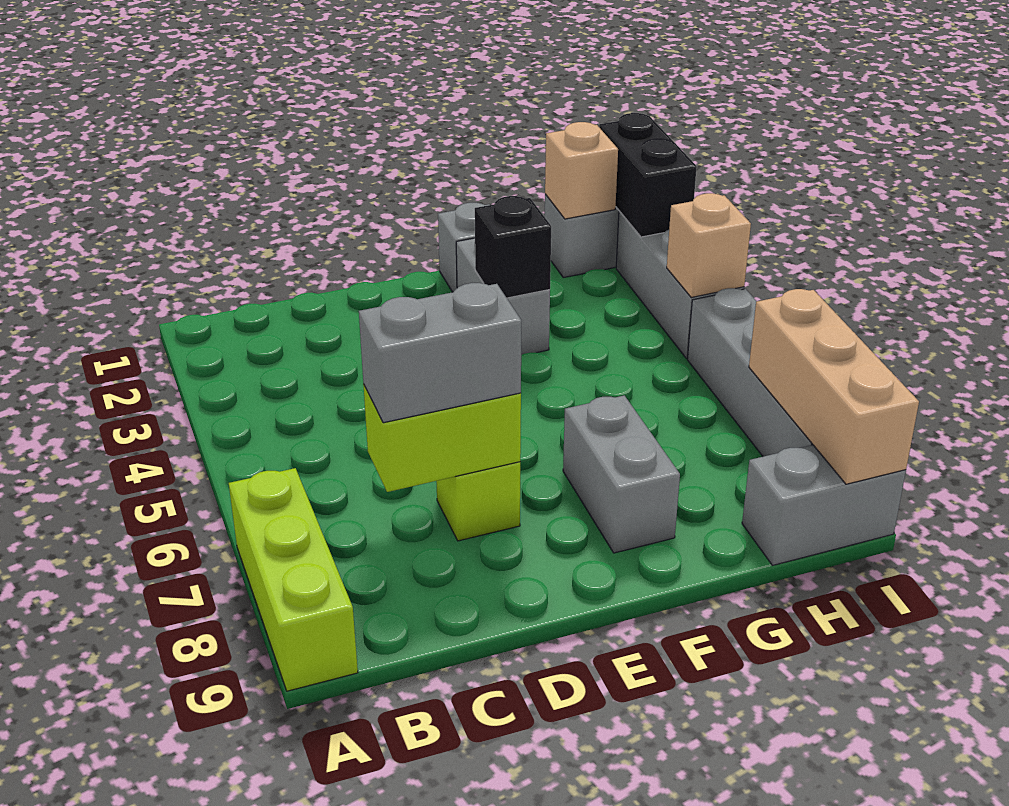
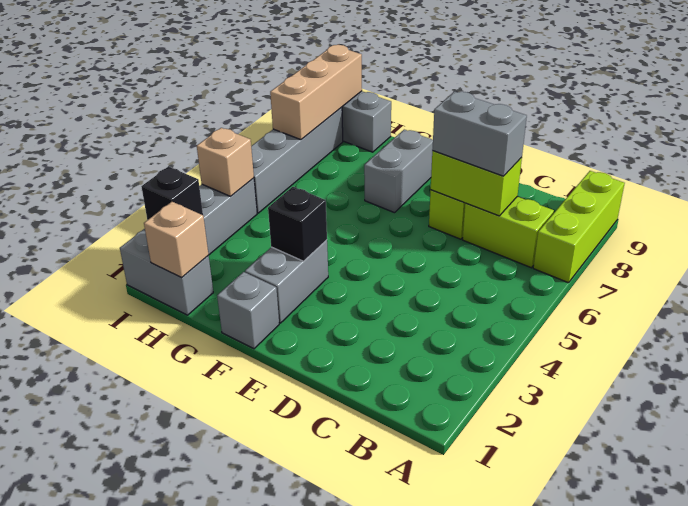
none -> lime 1x2 brick [463,197,554,268]
black 1x2 brick [599,113,697,237] -> black 1x1 brick [141,167,203,220]

